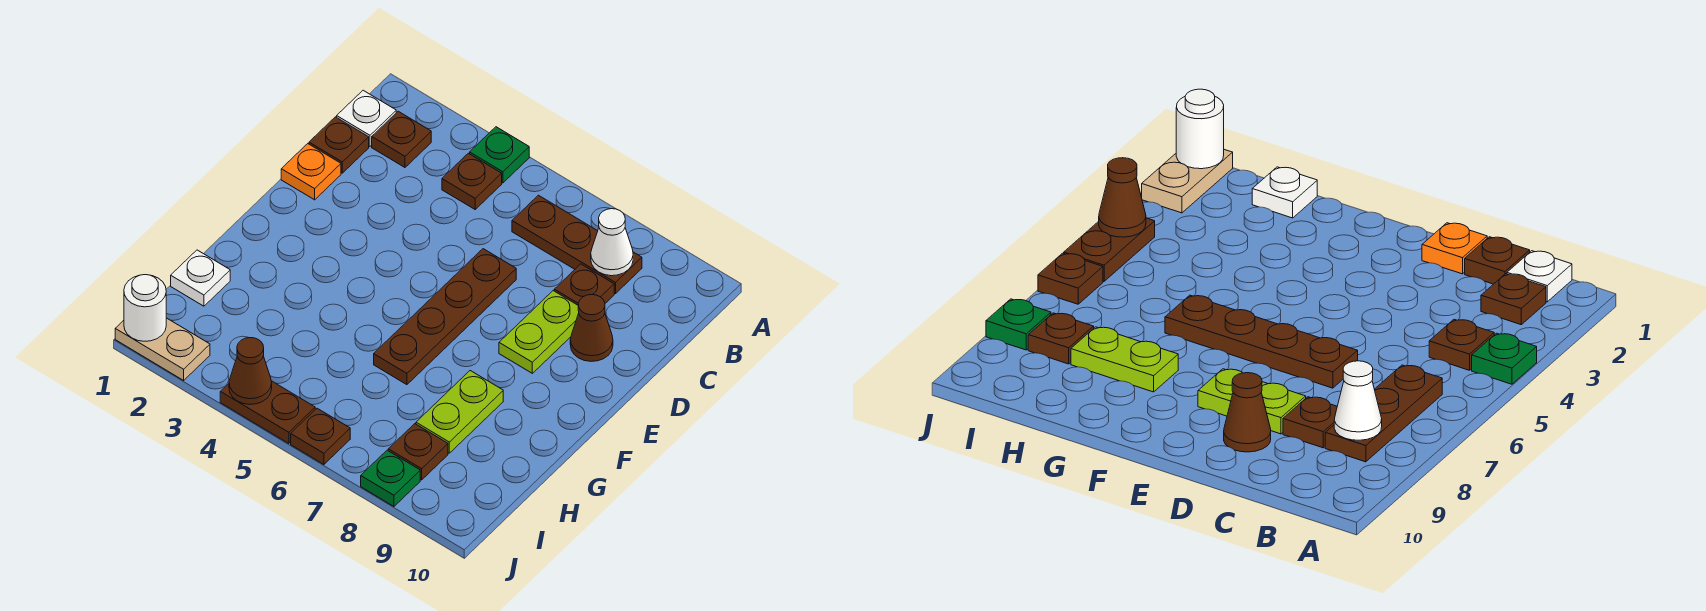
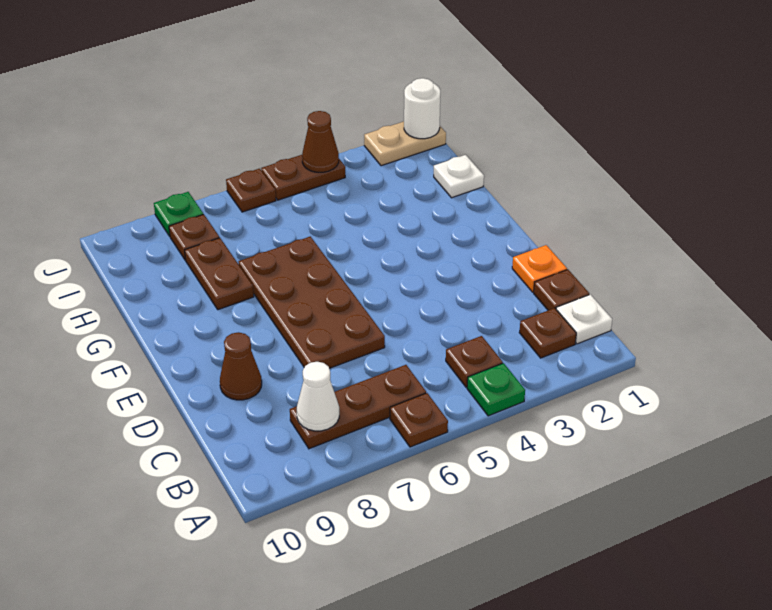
brown 1x1 plate [554,264,614,305] -> brown 1x1 plate moved to [390,393,448,447]
brown 1x4 plate [374,249,516,385] -> brown 2x4 plate [239,237,385,368]
lime 1x2 plate [499,291,579,373] -> none
lime 1x2 plate [416,371,503,453] -> brown 1x2 plate [185,238,254,310]

